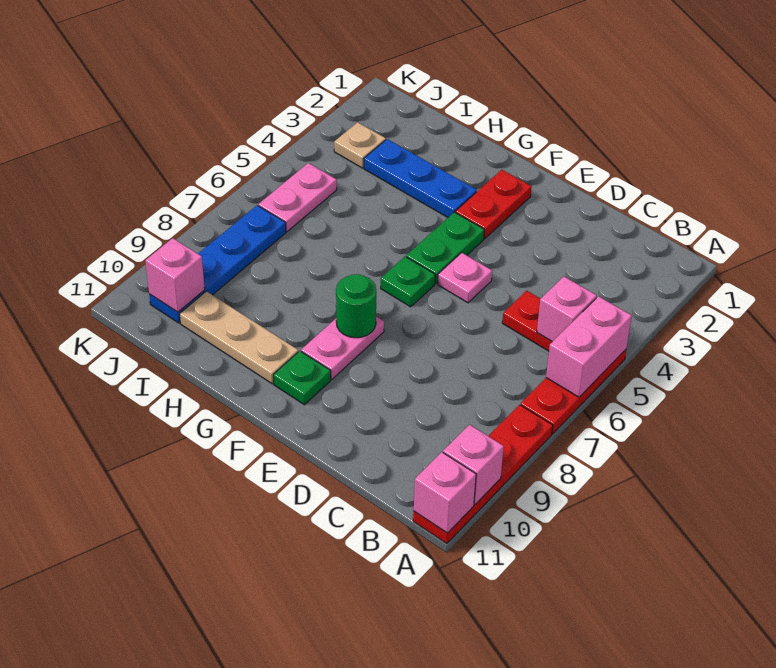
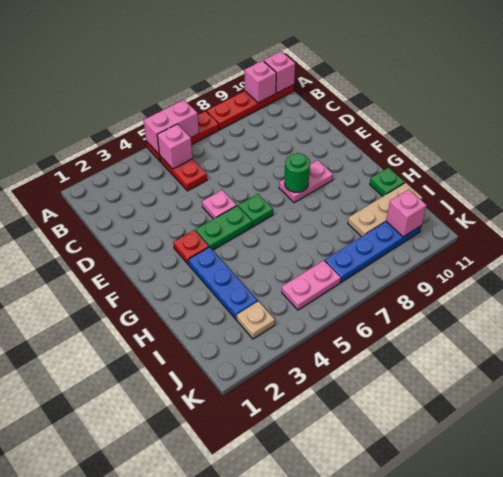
red 1x2 plate [455,170,531,239] -> red 1x1 plate [173,230,209,264]
green 1x1 plate [273,351,331,405] -> green 1x1 plate moved to [370,168,405,196]
tan 1x3 plate [180,291,298,384] -> tan 1x3 plate turned to [348,183,422,237]

